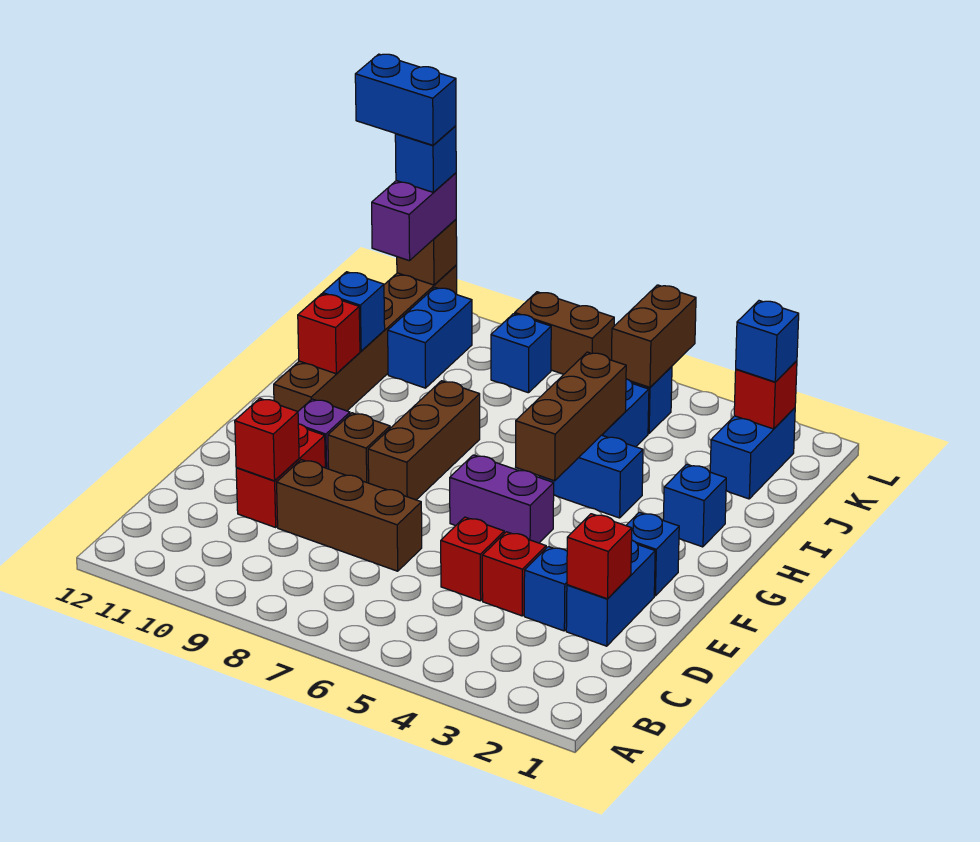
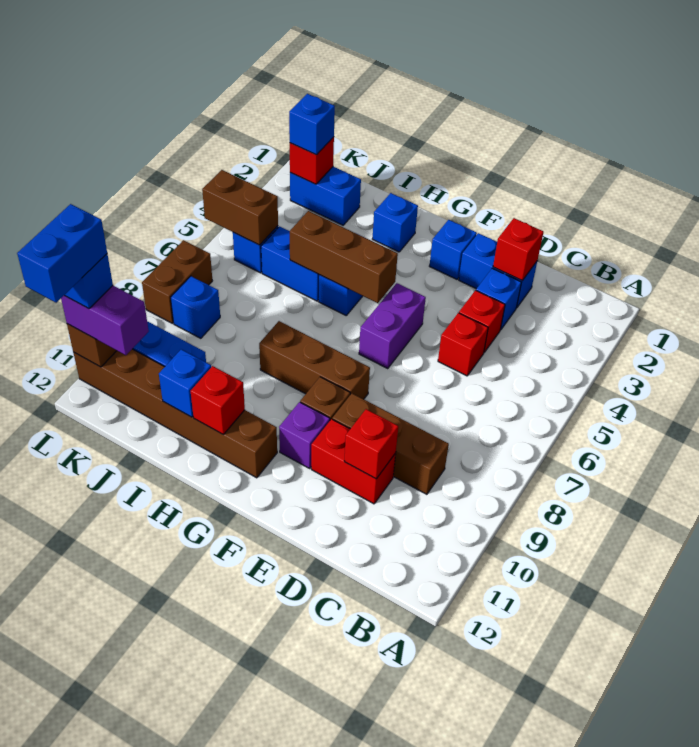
brown 1x3 brick [277,460,422,571] -> brown 1x3 brick turned to [332,394,449,494]

